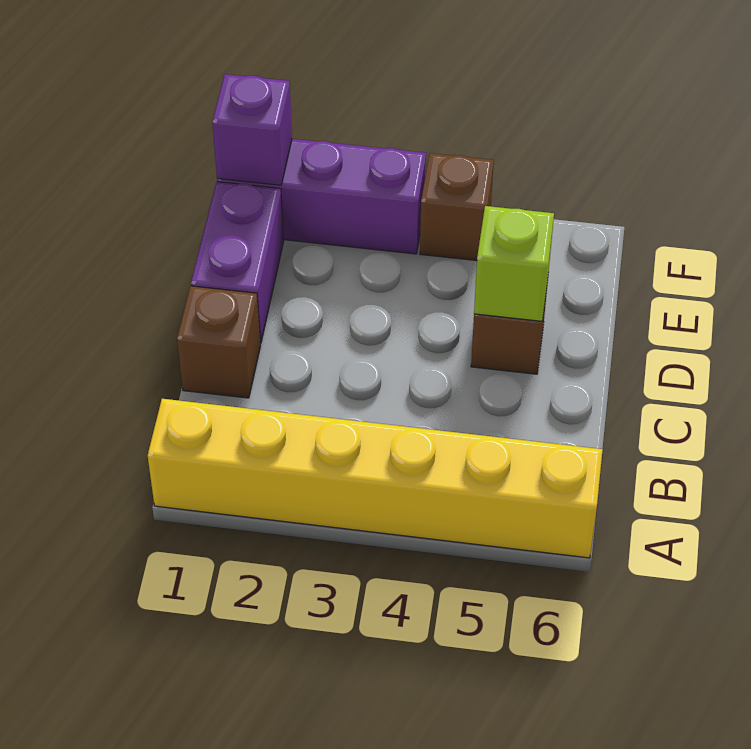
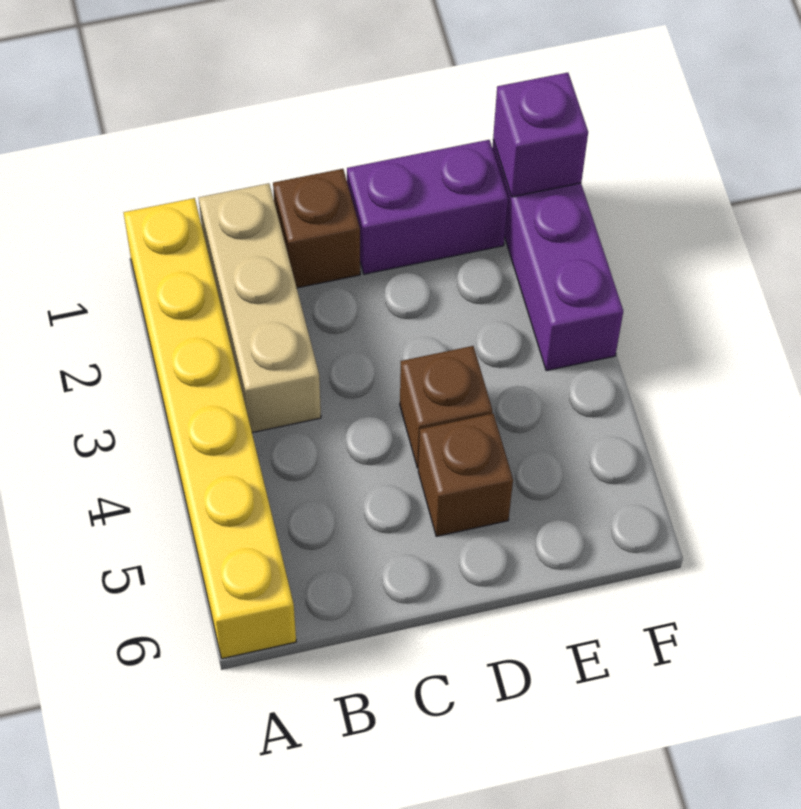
none -> tan 1x3 brick [199,183,321,433]
lime 1x1 brick [474,206,554,321] -> none
brown 1x1 brick [420,153,494,261] -> brown 1x1 brick moved to [400,346,493,468]

